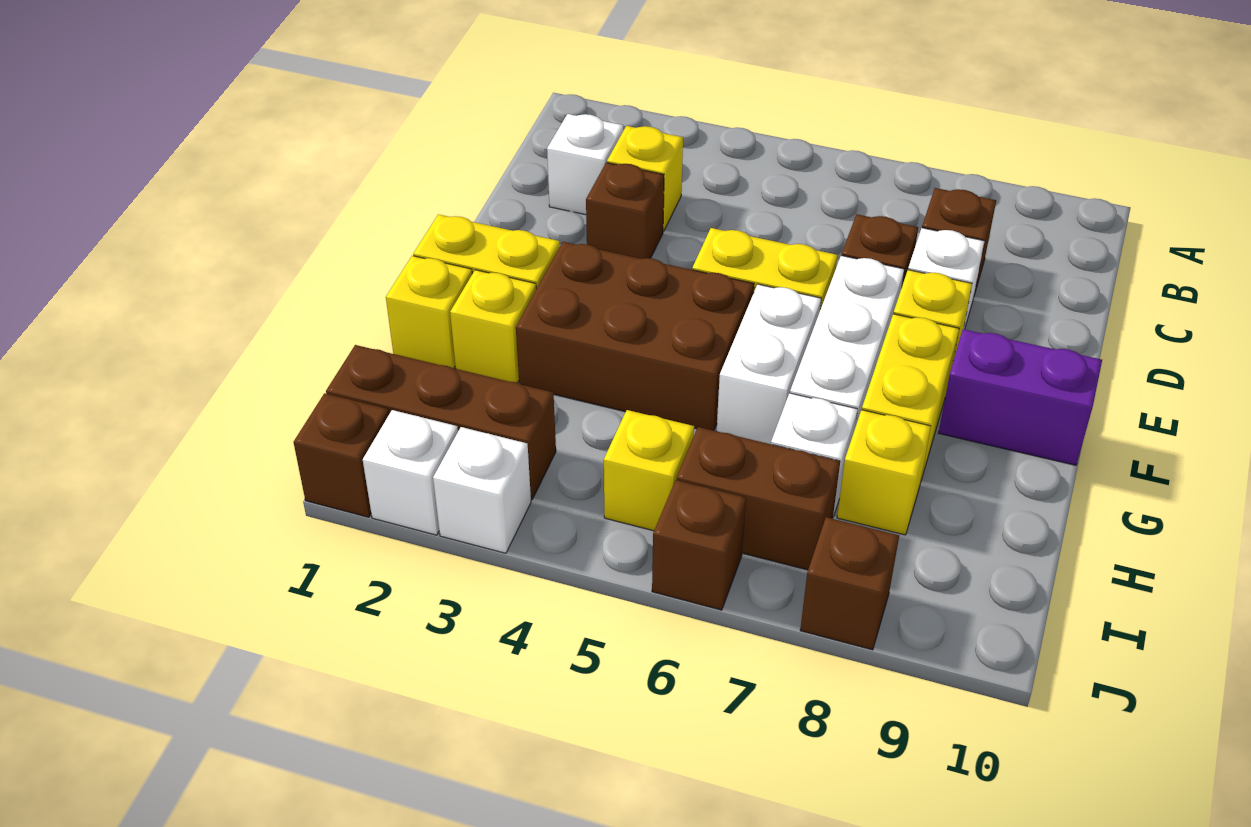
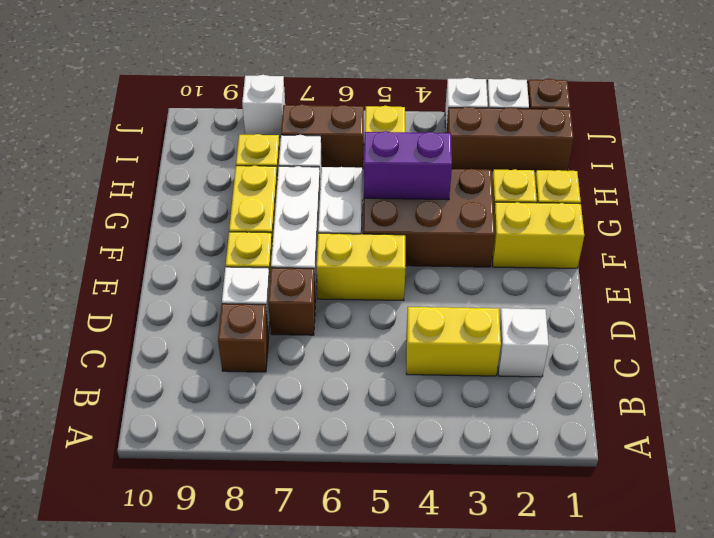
yellow 1x1 brick [607,126,683,231] -> yellow 1x2 brick [406,307,501,376]
brown 1x1 brick [586,162,664,259] -> none
purple 1x2 brick [939,329,1102,465] -> purple 1x2 brick moved to [364,131,452,200]
brown 1x1 brick [652,480,746,610] -> none
brown 1x1 brick [800,517,899,650] -> white 1x1 brick [242,75,285,137]

